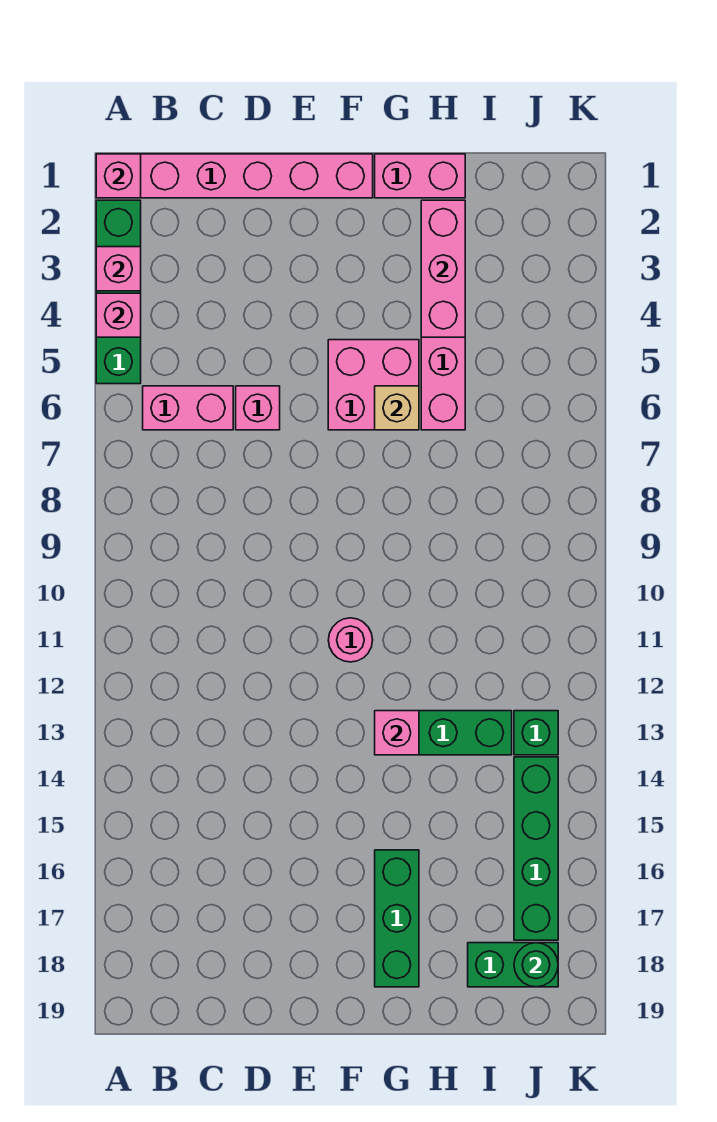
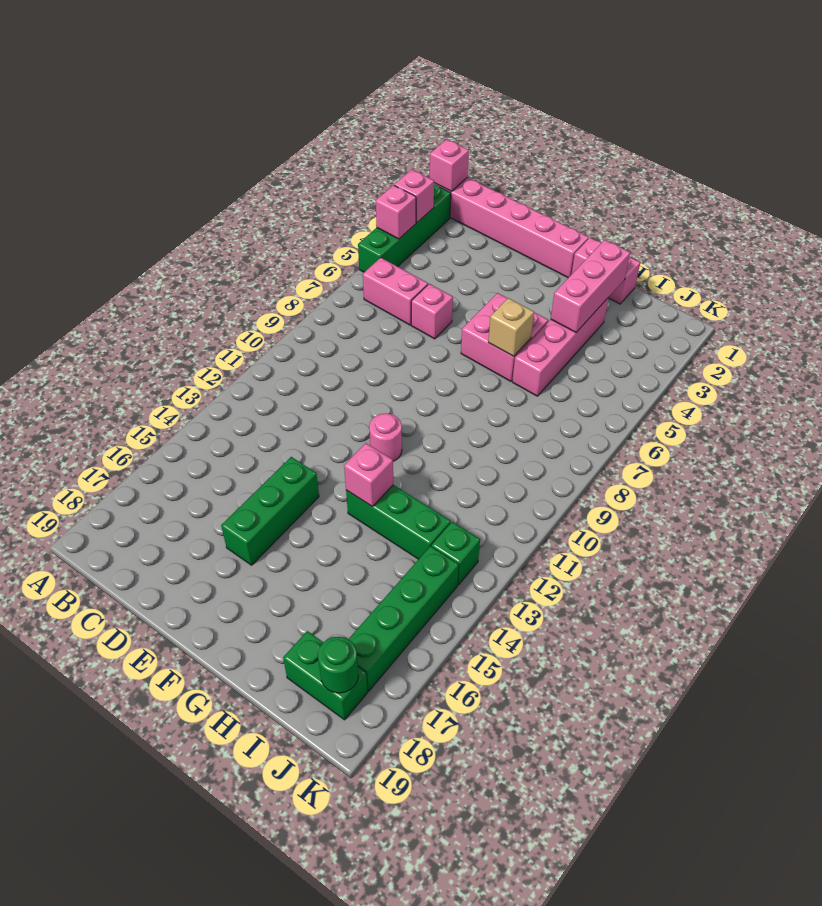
green 1x3 brick [375,850,419,987] -> green 1x3 brick moved to [221,457,319,565]

